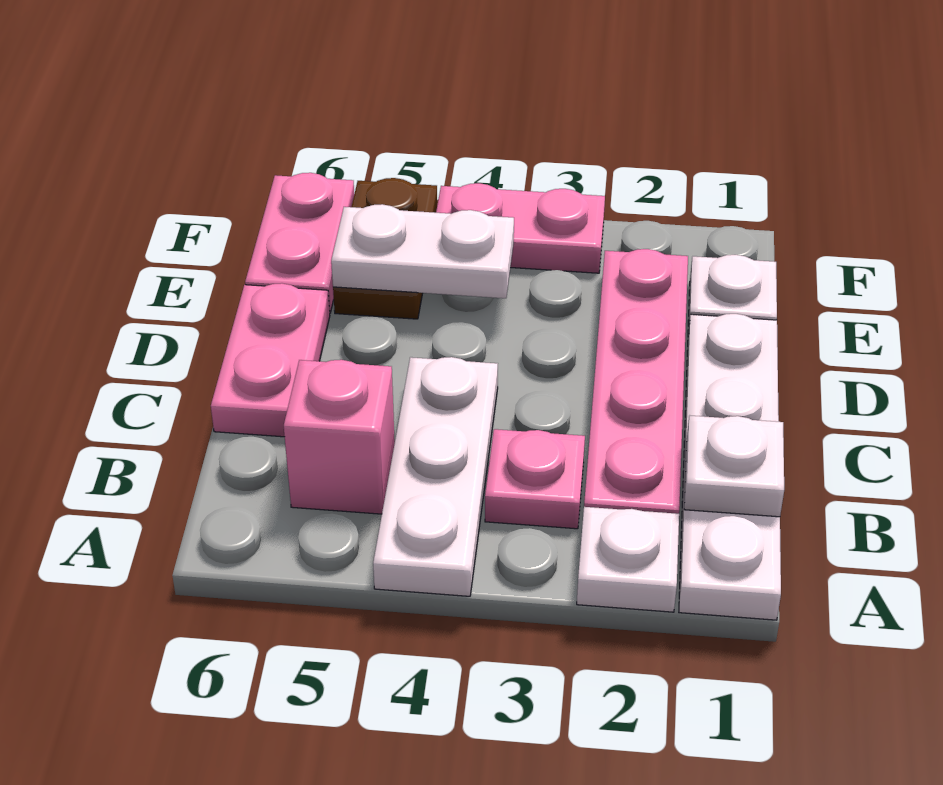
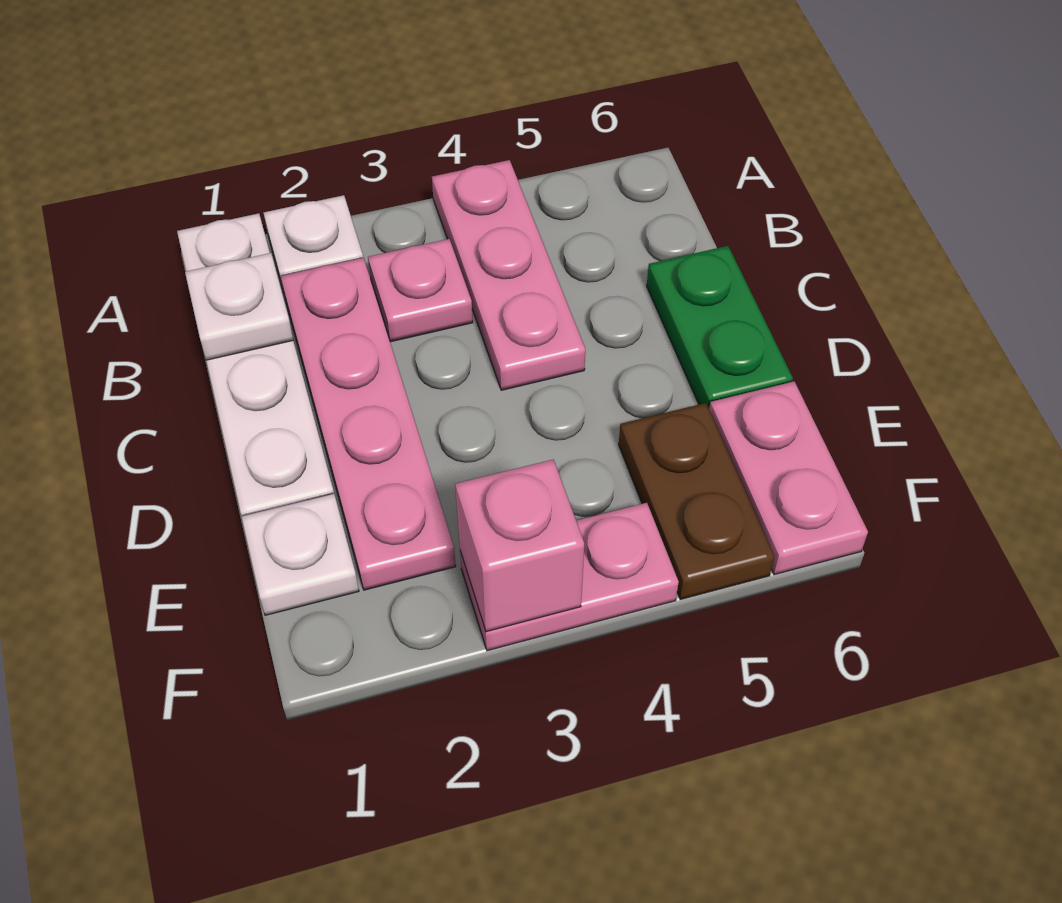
white 1x3 plate [373,357,498,596] -> pink 1x3 plate [432,160,585,390]
pink 1x1 brick [284,360,395,514] -> pink 1x1 brick moved to [455,460,584,632]
pink 1x2 plate [211,283,330,437] -> green 1x2 plate [647,246,793,408]
white 1x2 plate [331,204,514,298] -> none

